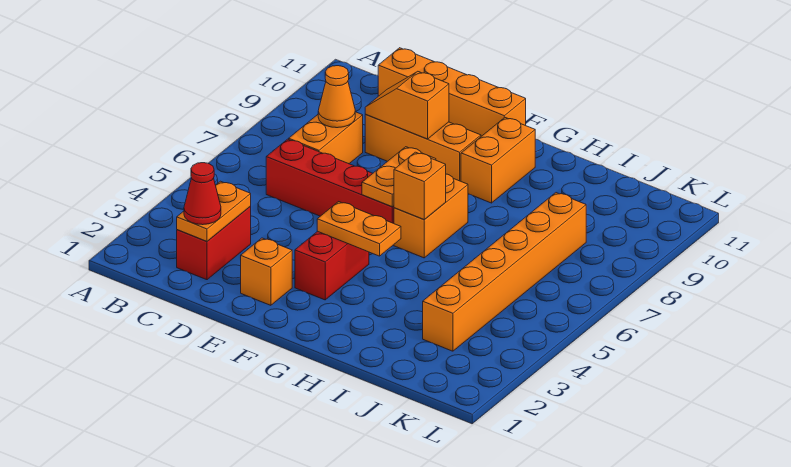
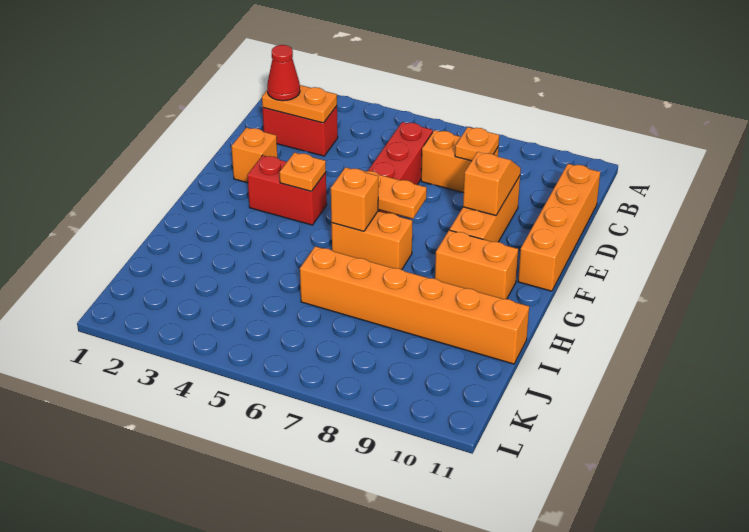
orange 1x1 cone [318,66,355,128] -> orange 1x1 plate [455,127,499,161]
orange 1x2 plate [317,202,401,256] -> orange 1x1 plate [280,153,326,191]
orange 1x6 brick [423,193,586,351] -> orange 1x6 brick moved to [300,246,529,364]

